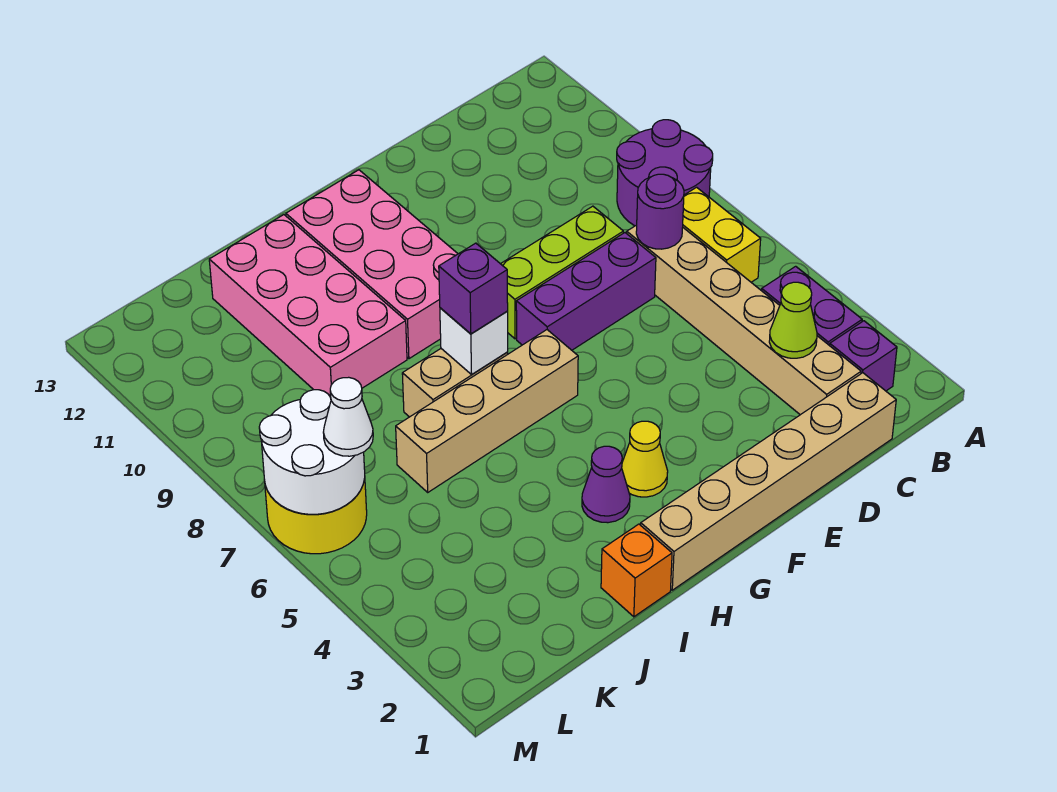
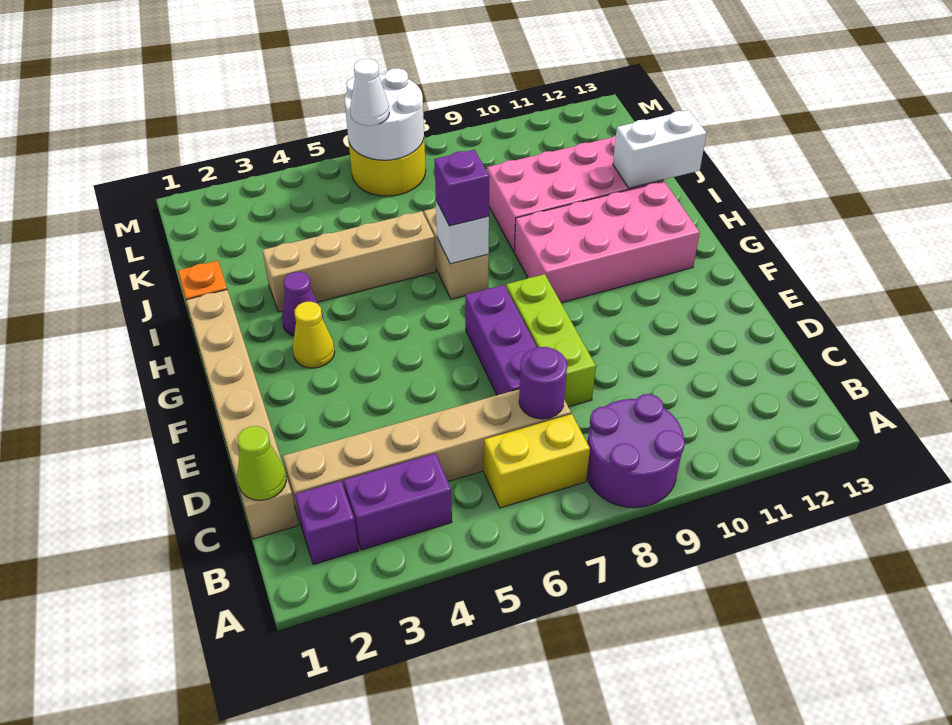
lime 1x1 cone [769,282,817,358] -> lime 1x1 cone moved to [237,426,287,500]
tan 1x4 brick [396,330,578,492] -> tan 1x4 brick turned to [262,211,436,312]
none -> white 1x2 brick [613,110,707,188]

